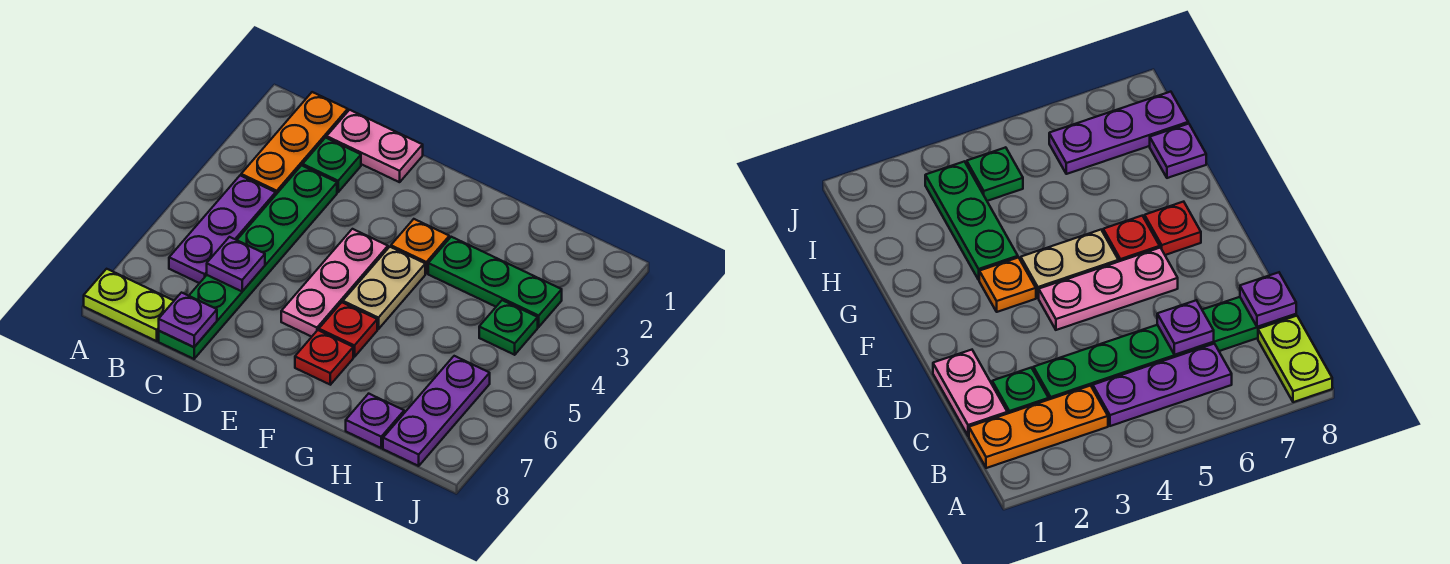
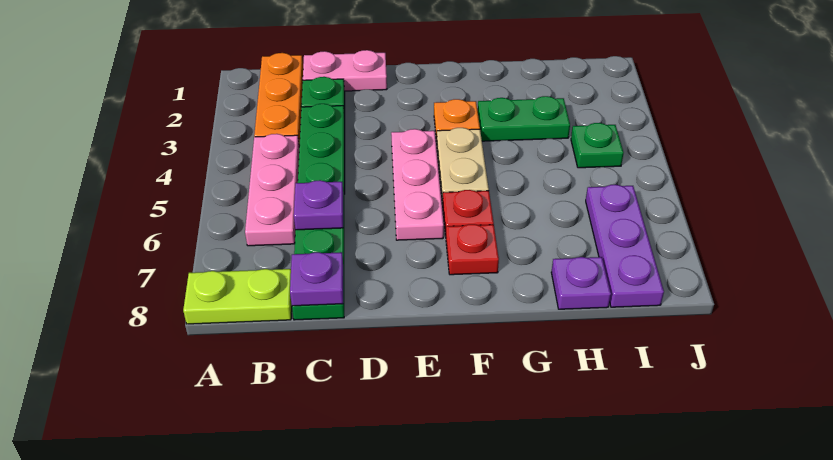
purple 1x3 plate [169,175,276,283] -> pink 1x3 plate [245,134,299,246]
green 1x3 plate [428,237,562,327] -> green 1x2 plate [478,96,570,141]

